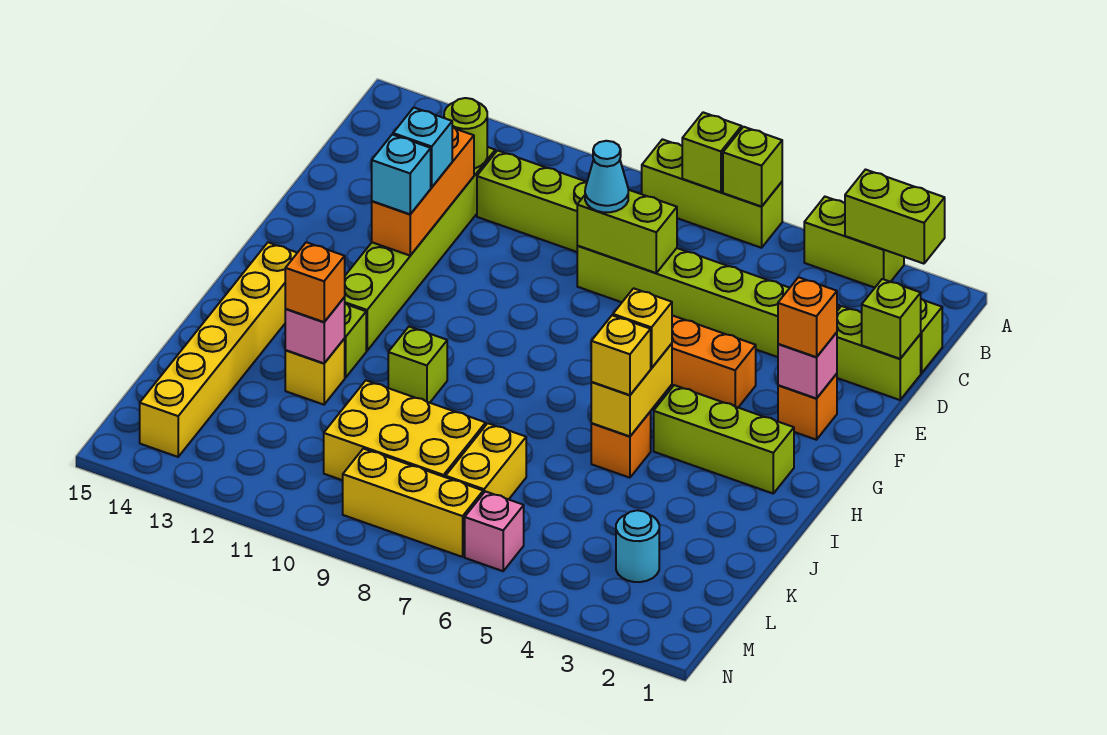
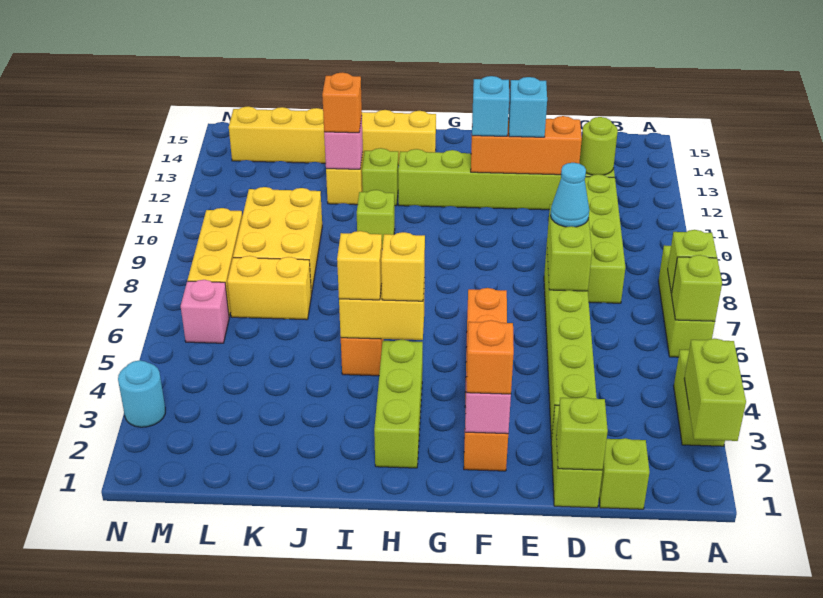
cyan 1x1 round brick [616,510,659,582] -> cyan 1x1 round brick moved to [118,360,165,427]

